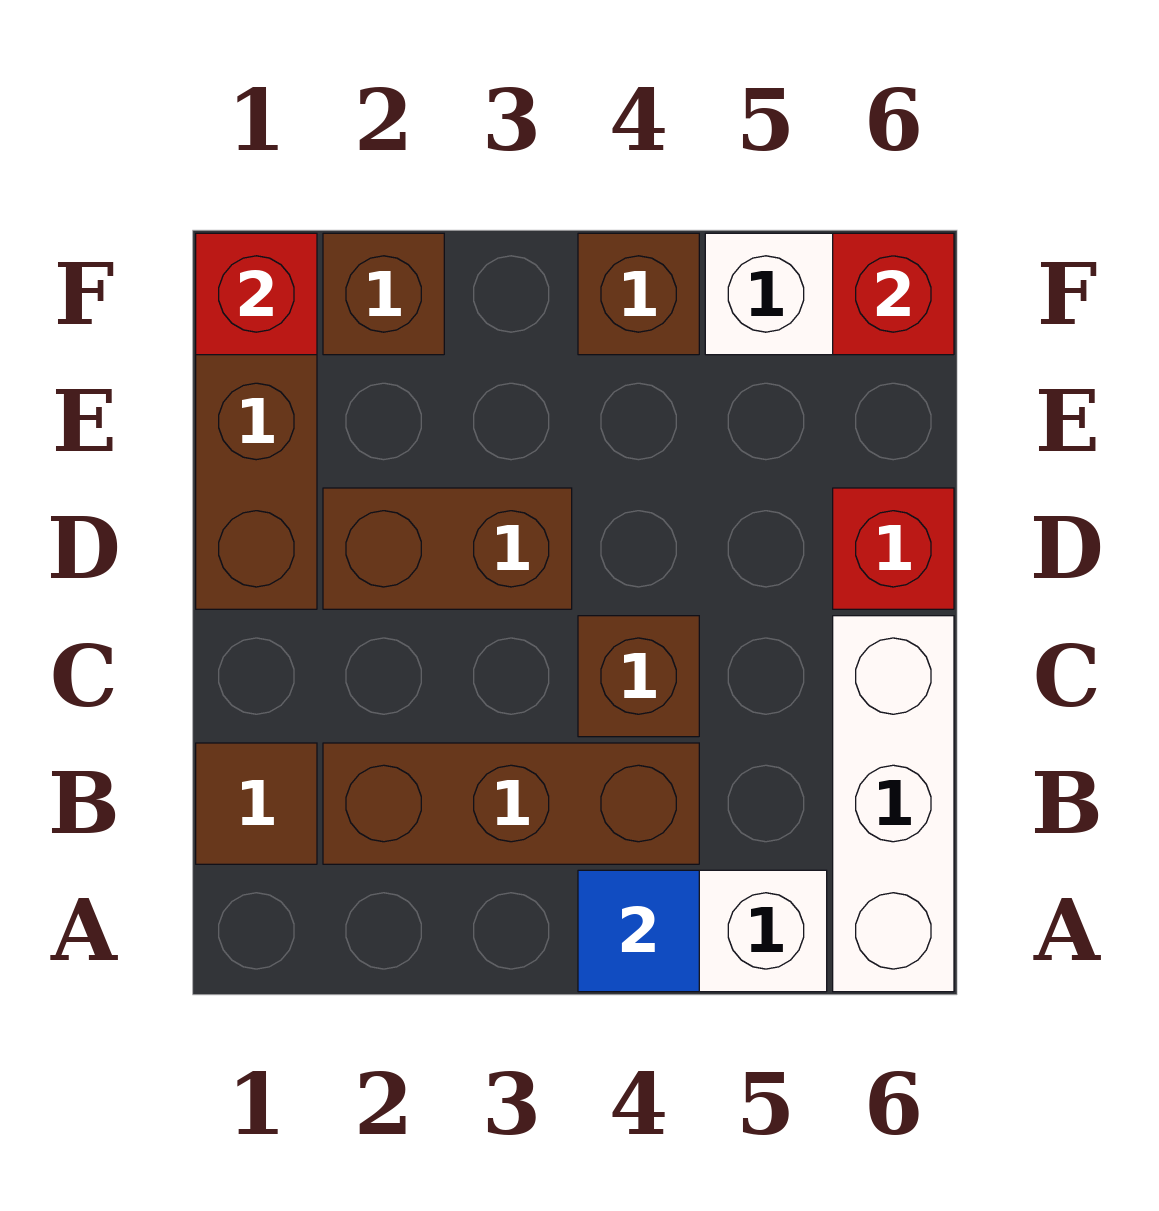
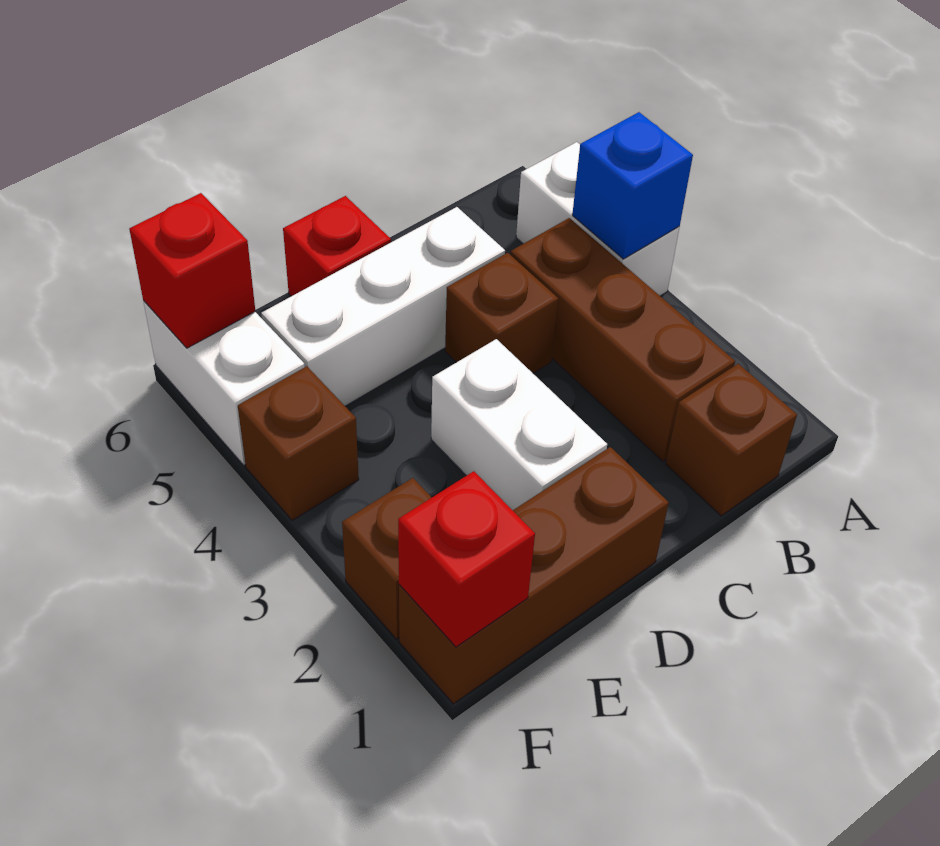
blue 1x1 tile [578,870,699,992] -> blue 1x1 brick [572,112,693,259]
white 1x3 brick [833,616,954,992] -> white 1x3 brick moved to [261,207,505,406]
brown 1x1 tile [196,743,317,864] -> brown 1x1 brick [666,364,797,516]
brown 1x2 brick [323,488,572,609] -> white 1x2 brick [431,339,607,510]

